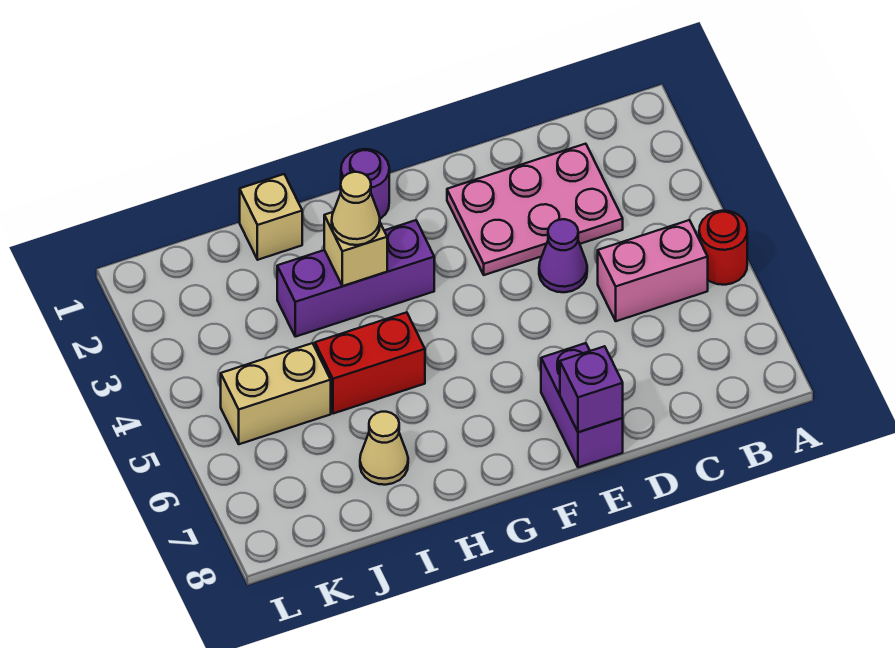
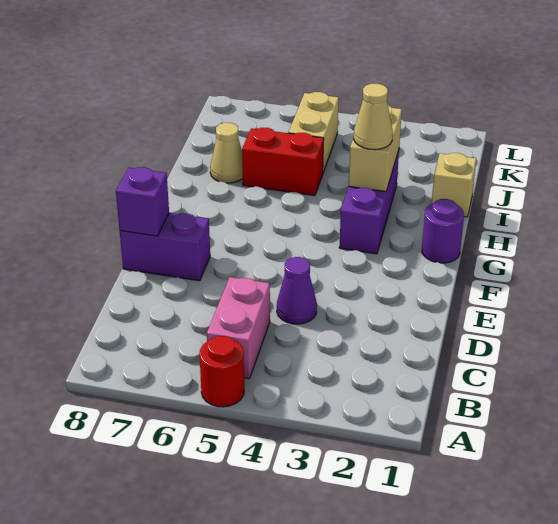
pink 2x3 plate [447,144,623,275] -> none
tan 1x1 brick [324,212,387,286] -> tan 1x2 brick [349,105,402,191]
red 1x2 brick [315,312,425,414] -> red 1x2 brick turned to [242,128,324,196]

